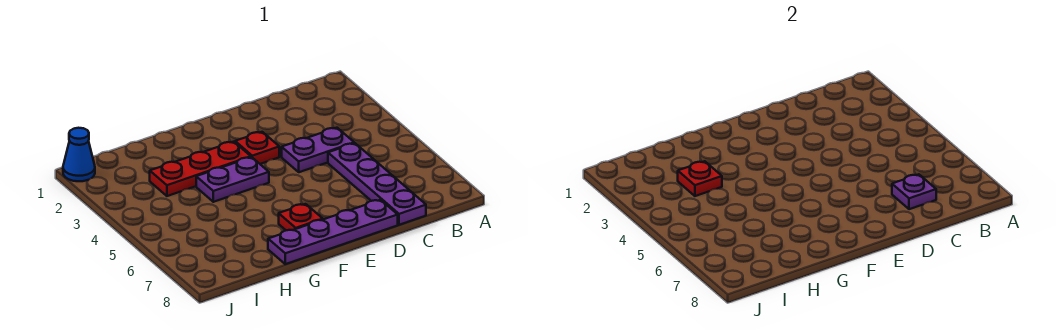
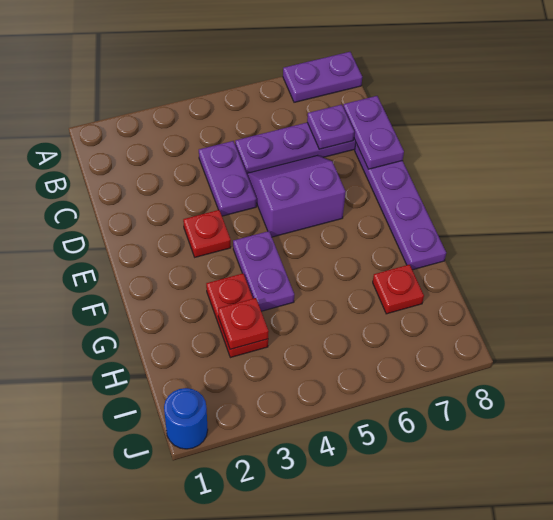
none -> purple 1x2 plate [283,52,362,102]
none -> purple 1x2 plate [343,96,404,169]
none -> purple 2x2 slope [247,155,346,237]
red 1x3 plate [150,142,251,196] -> red 1x2 plate [206,273,268,358]
red 1x1 plate [279,204,323,230] -> red 1x1 plate moved to [373,265,424,314]
blue 1x1 cone [63,128,95,181] -> blue 1x1 round brick [164,388,208,449]

